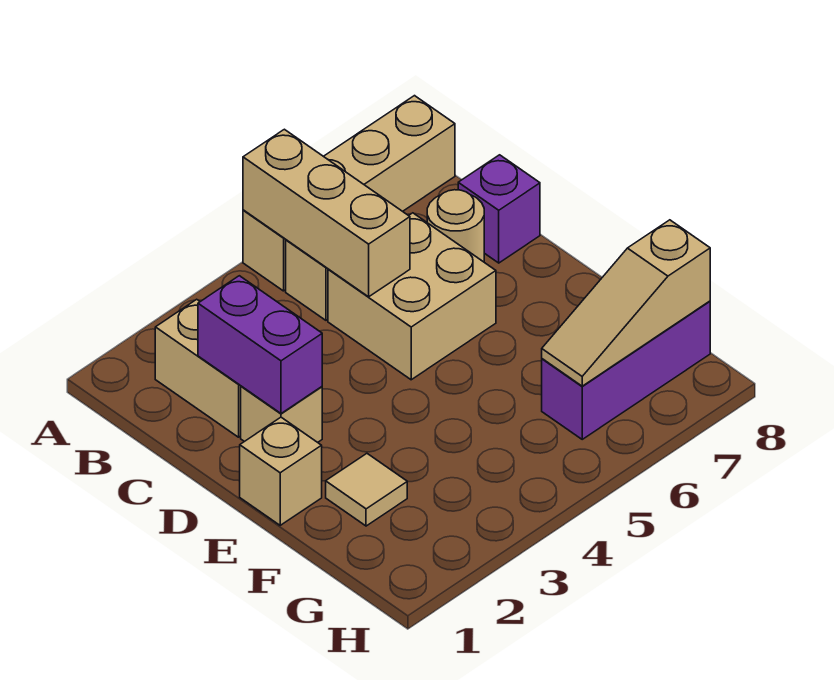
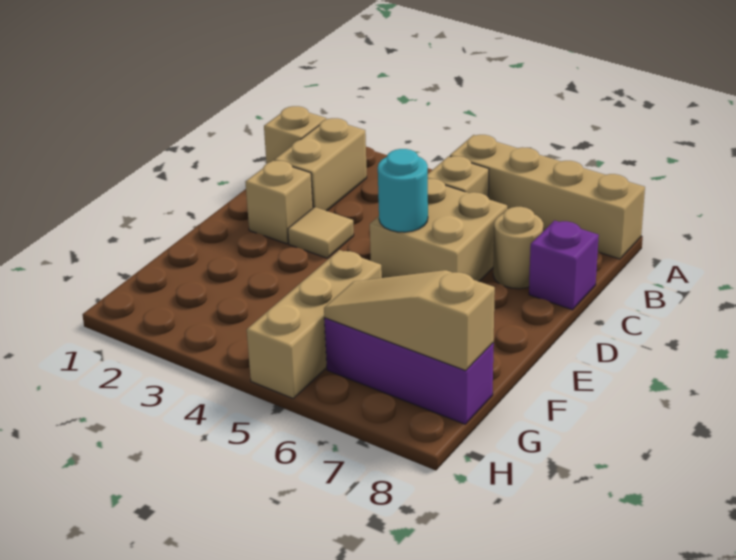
tan 1x3 brick [243,129,410,297] -> tan 1x3 brick moved to [247,250,382,398]
purple 1x2 brick [198,276,322,413] -> none
none -> cyan 1x1 round brick [378,149,428,232]
tan 1x1 brick [240,417,322,525] -> tan 1x1 brick moved to [264,106,326,164]
tan 1x1 tile [326,453,407,526] -> tan 1x1 tile moved to [288,207,354,258]

